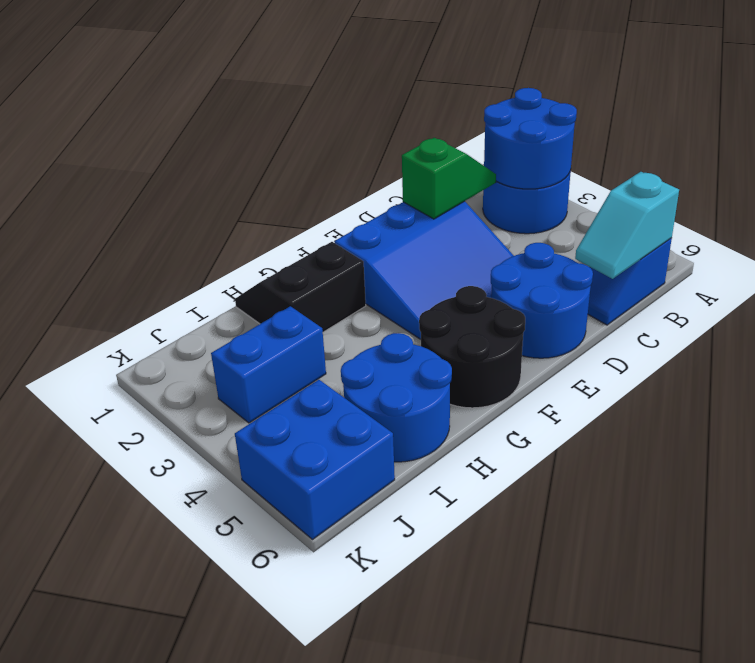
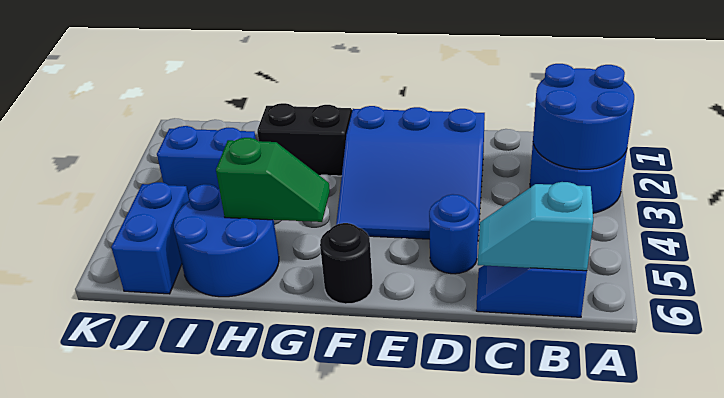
green 1x2 slope [402,138,496,219] -> green 1x2 slope moved to [216,138,330,222]
blue 2x2 round brick [491,243,593,358] -> blue 1x1 round brick [429,194,478,274]
black 2x2 round brick [419,286,525,408] -> black 1x1 round brick [320,223,373,304]
blue 2x2 brick [235,380,395,540] -> blue 1x2 brick [111,182,189,294]

